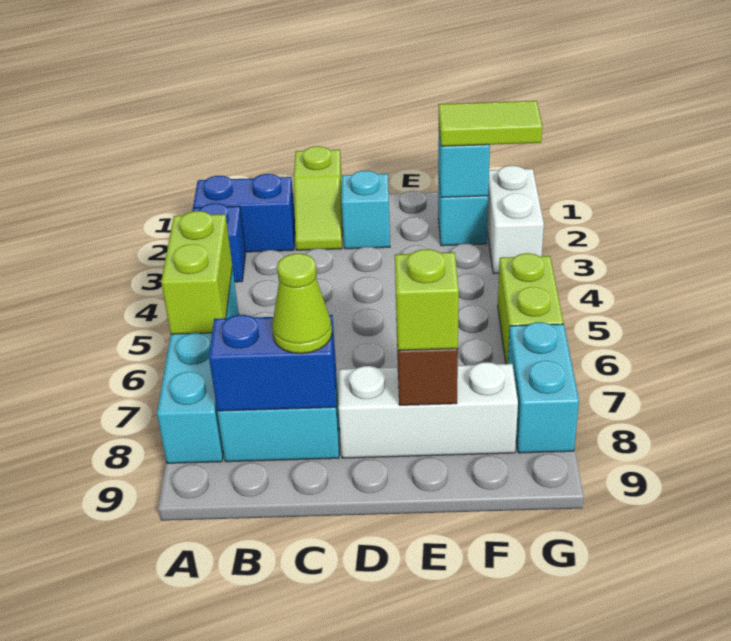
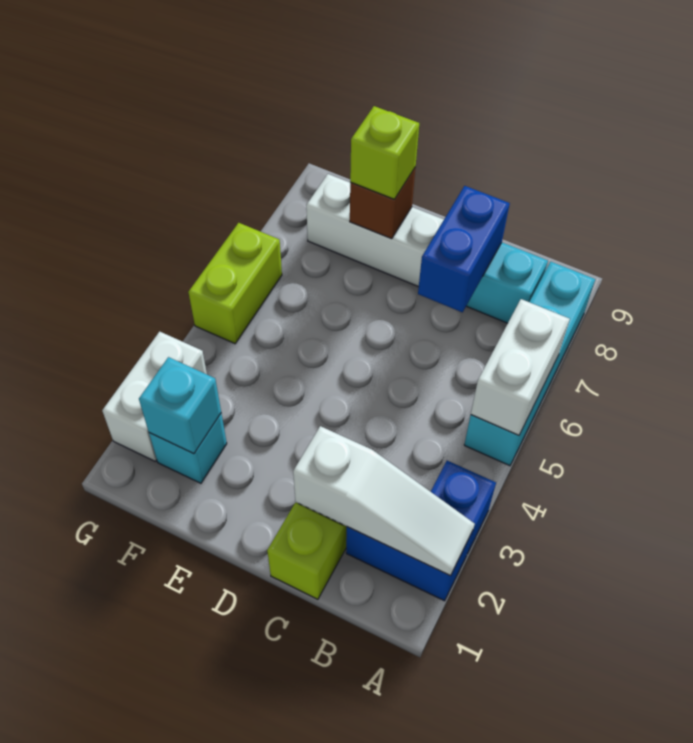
none -> white 1x3 slope [293,426,475,576]
lime 1x2 brick [161,211,232,334] -> white 1x2 brick [471,299,570,435]
blue 1x2 brick [209,315,336,411] -> blue 1x2 brick turned to [418,186,510,312]
lime 1x1 cone [272,253,332,354] -> none
cyan 1x1 brick [342,171,390,249] -> none
lime 1x2 tile [439,101,542,146] -> none
cyan 1x2 brick [508,322,579,453] -> none

